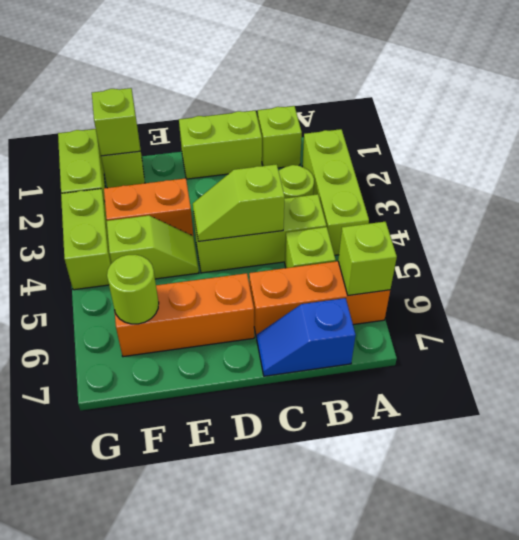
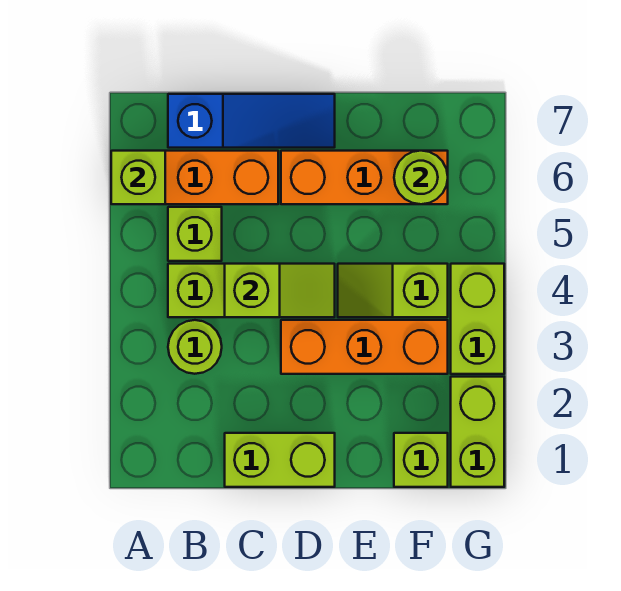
lime 1x3 brick [302,129,369,255] -> none
lime 1x1 brick [258,106,302,168] -> none
blue 1x2 slope [257,298,356,376] -> blue 1x3 slope [168,94,335,148]
orange 1x2 brick [104,178,193,236] -> orange 1x3 brick [281,320,448,374]
lime 1x1 brick [92,88,140,156] -> none

